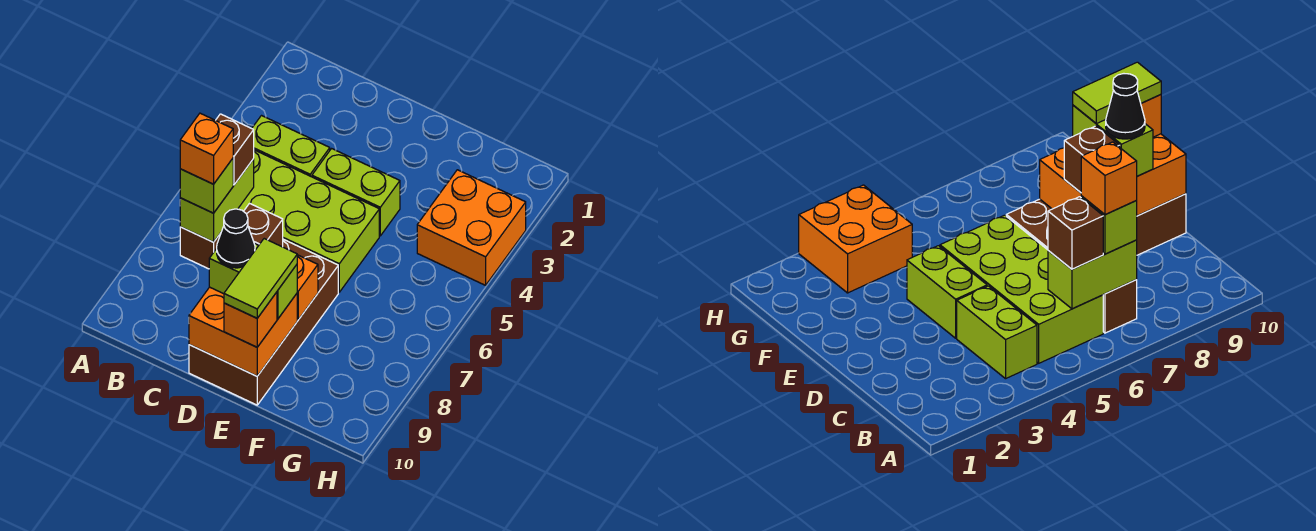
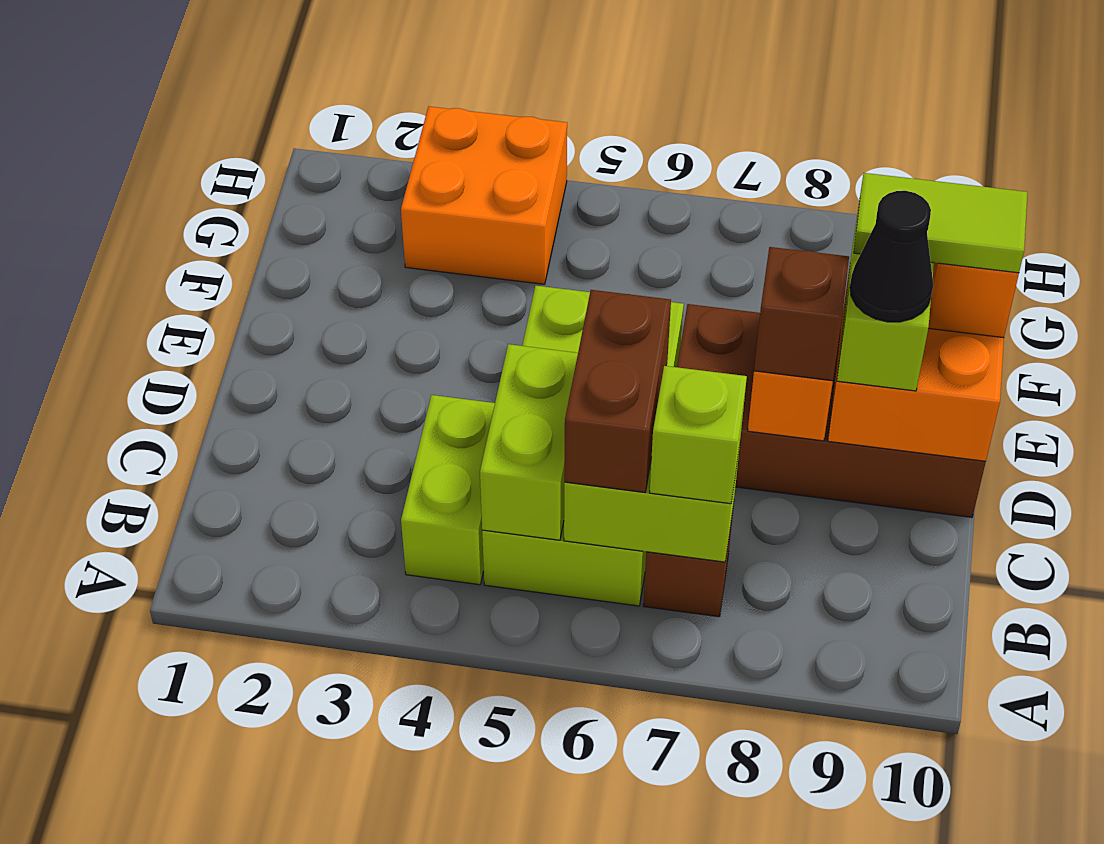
brown 1x1 brick [216,114,254,185] -> brown 1x2 brick [564,290,671,492]
orange 1x1 brick [180,113,233,184] -> none
lime 1x2 brick [312,149,400,236] -> lime 1x2 brick moved to [480,344,578,540]

